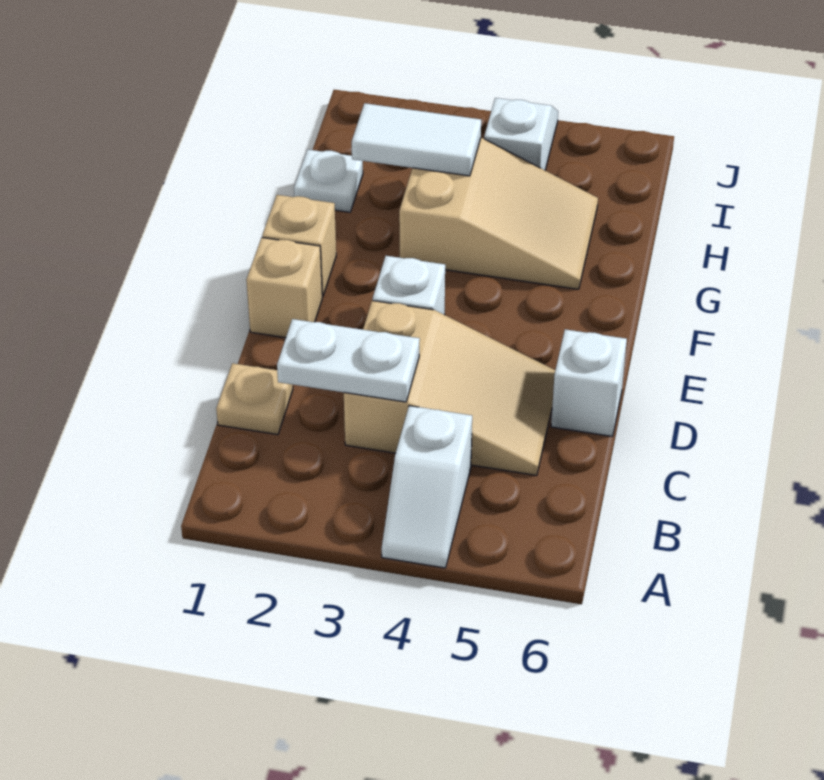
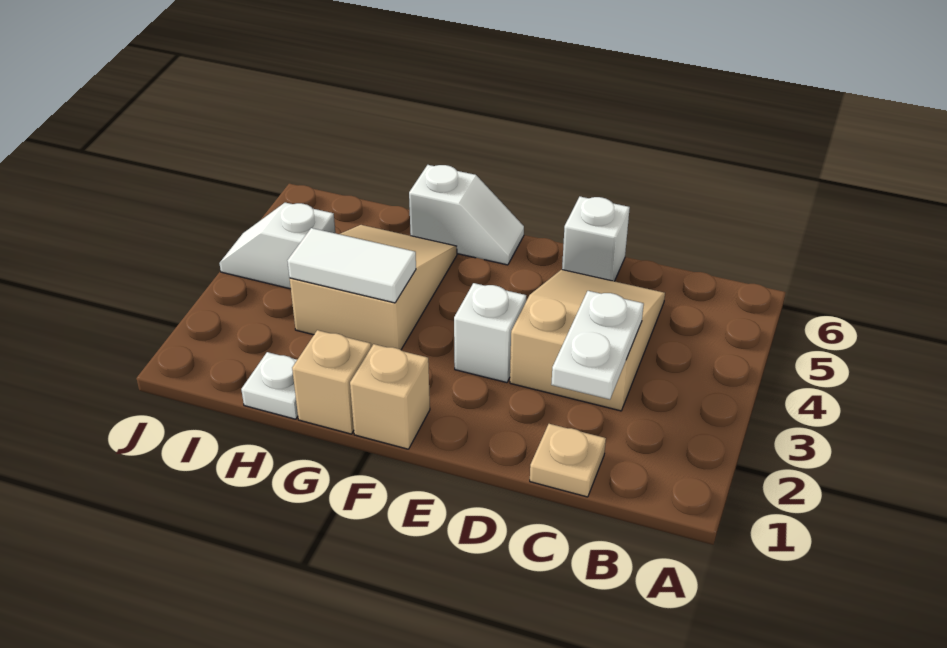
white 1x2 slope [382,406,472,568] -> white 1x2 slope moved to [409,165,524,265]
tan 1x1 brick [246,238,322,338] -> tan 1x1 brick moved to [292,330,371,434]
white 1x2 tile [352,103,481,176] -> white 1x2 tile turned to [287,228,416,303]

